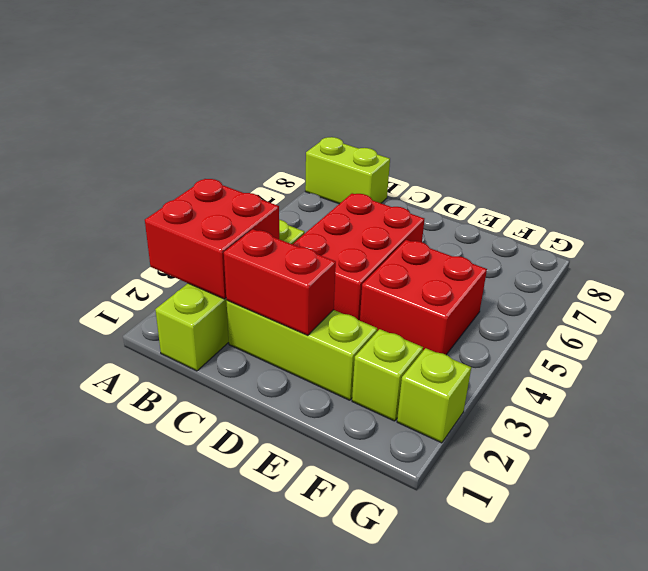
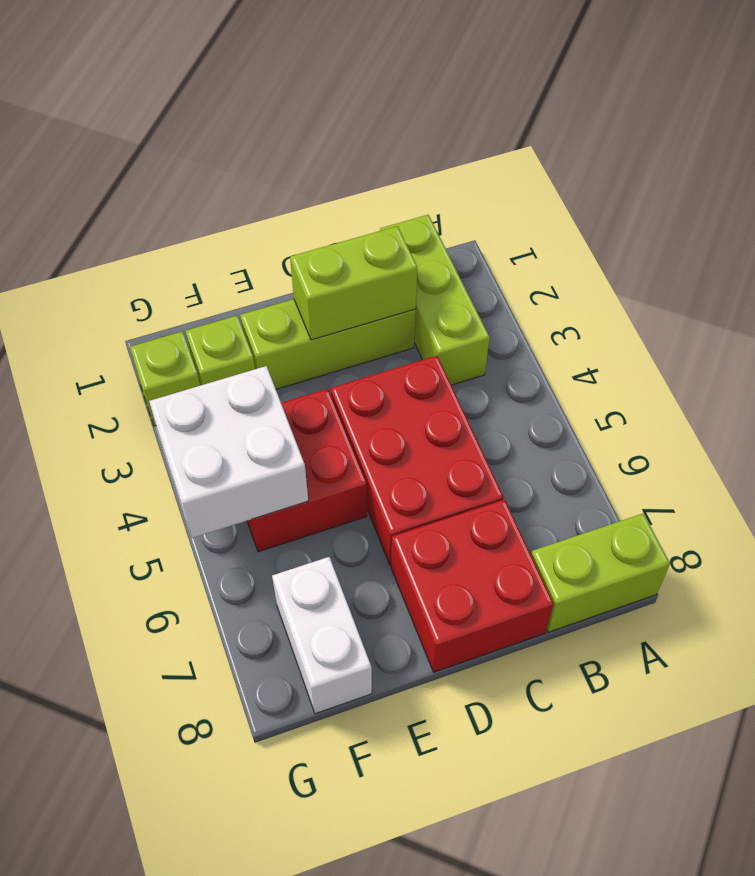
red 2x2 brick [145,179,279,299] -> red 2x2 brick moved to [391,499,554,672]
lime 1x4 brick [155,220,305,371] -> lime 1x3 brick [380,215,490,385]
red 1x2 brick [224,229,336,335] -> lime 1x2 brick [290,226,417,340]
none -> white 2x2 brick [149,366,308,538]
none -> white 1x2 brick [272,557,372,714]

